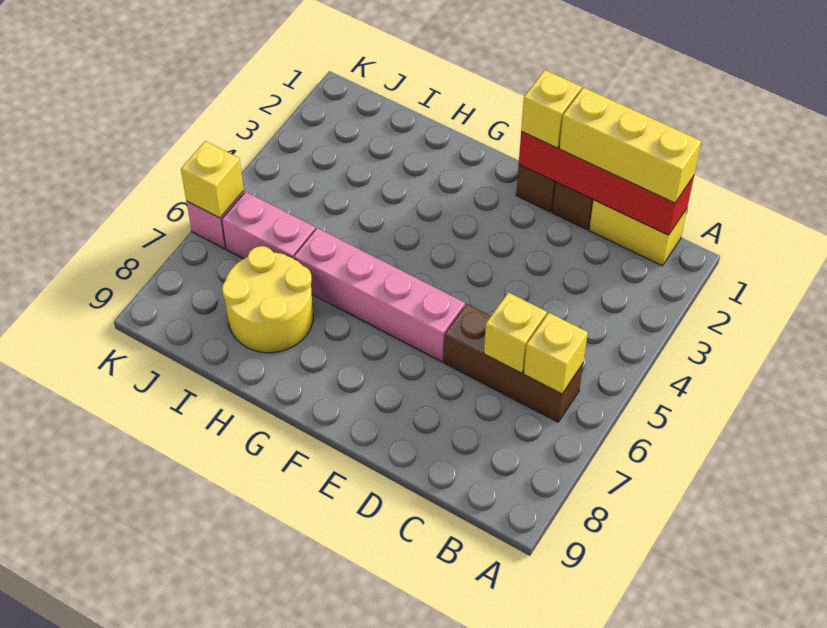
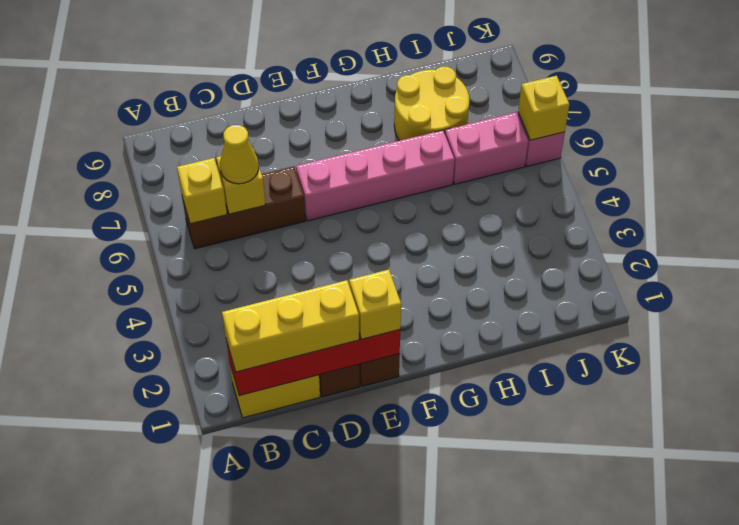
none -> yellow 1x1 cone [220,125,259,184]

